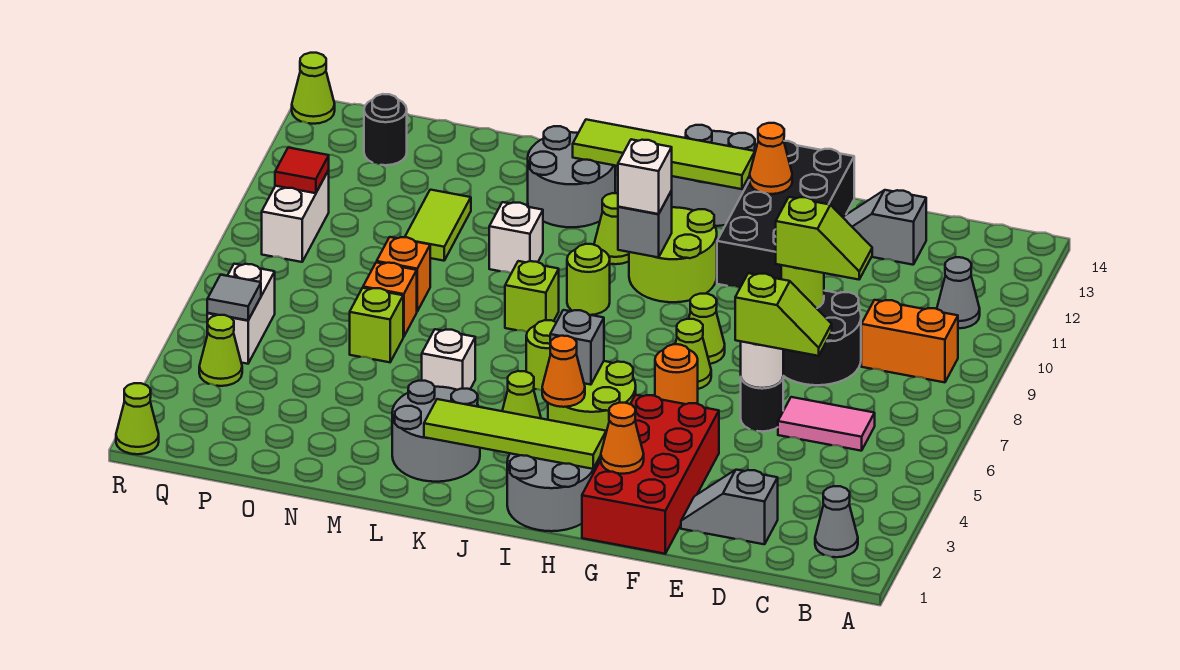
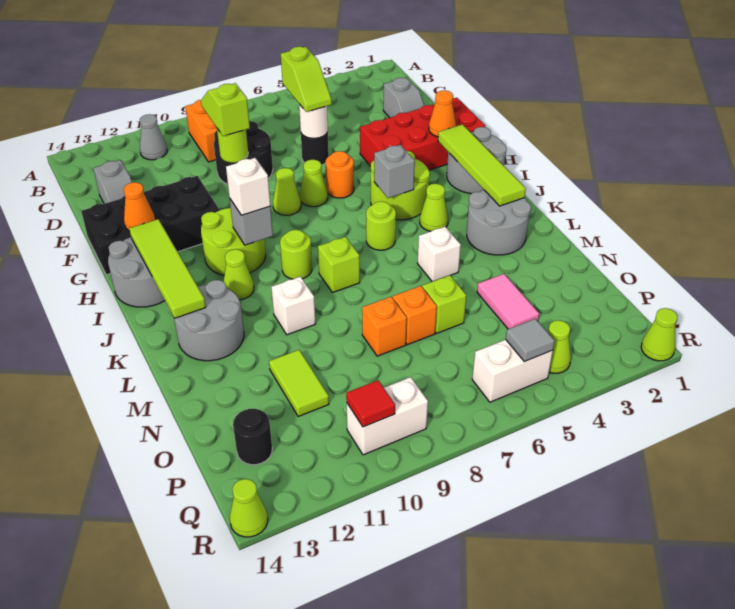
grey 1x1 cone [815,486,858,557] -> none
pink 1x2 tile [778,397,875,451] -> pink 1x2 tile moved to [477,274,539,329]
lime 1x2 slope [735,273,832,356] -> lime 1x2 slope turned to [281,47,332,112]
orange 1x1 cone [542,336,585,407] -> none
lime 1x2 tile [405,190,471,261] -> lime 1x2 tile turned to [269,350,329,417]

